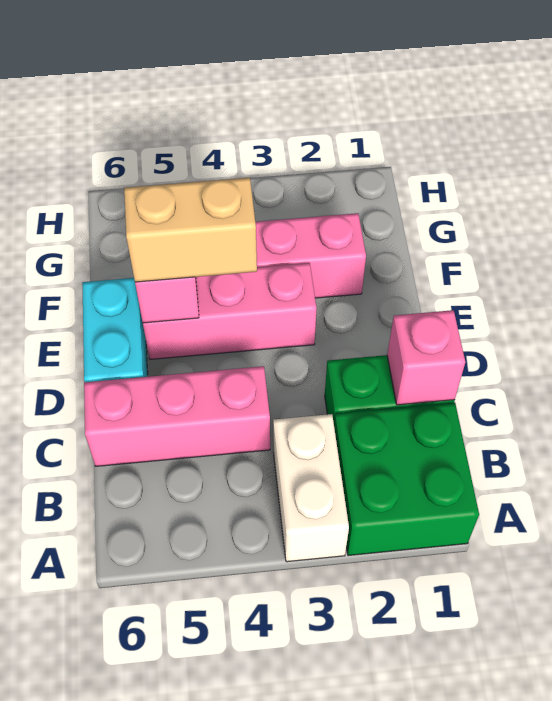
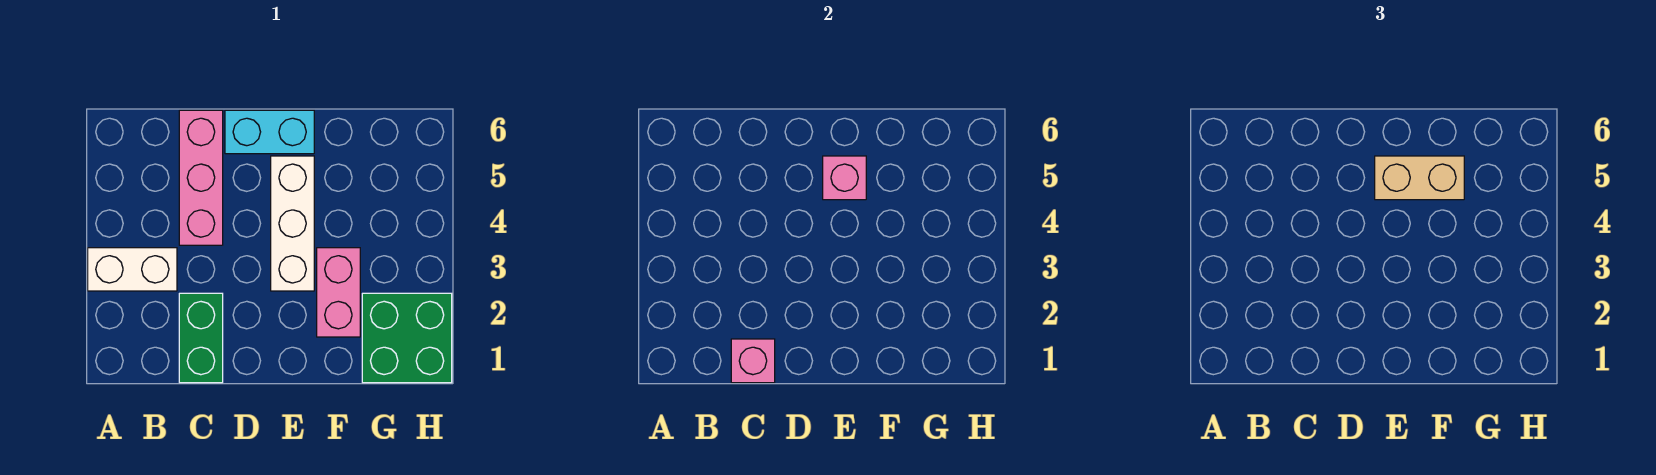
green 2x2 brick [334,403,479,556] -> green 2x2 brick moved to [362,293,452,383]
pink 1x3 brick [143,263,317,359] -> white 1x3 brick [271,156,314,291]
tan 1x2 brick [124,178,257,282] -> tan 1x2 brick turned to [1375,156,1464,200]

